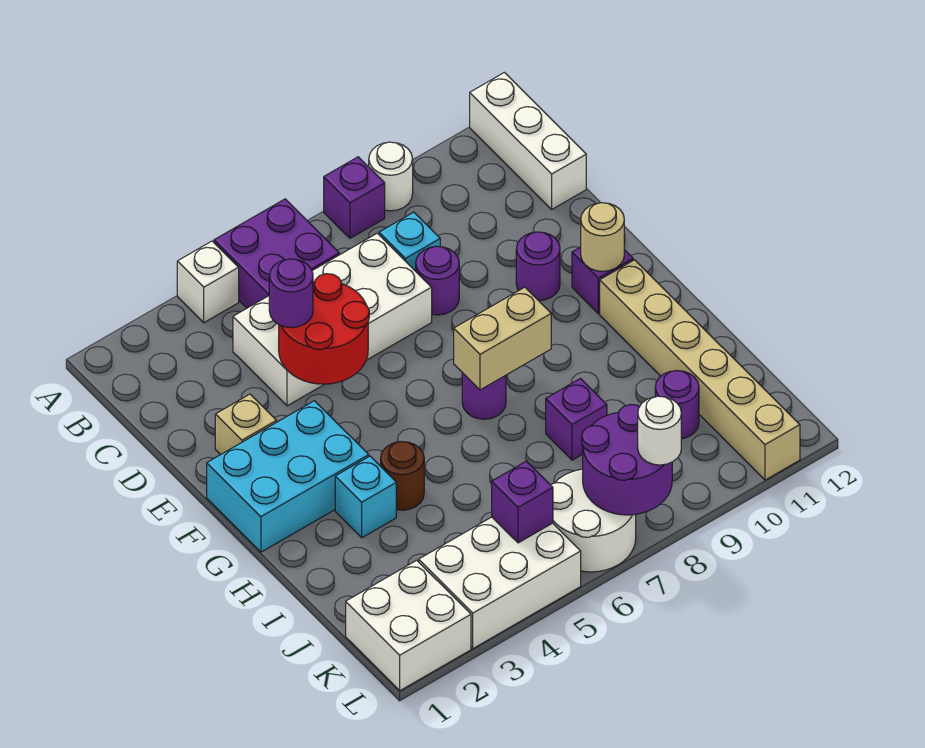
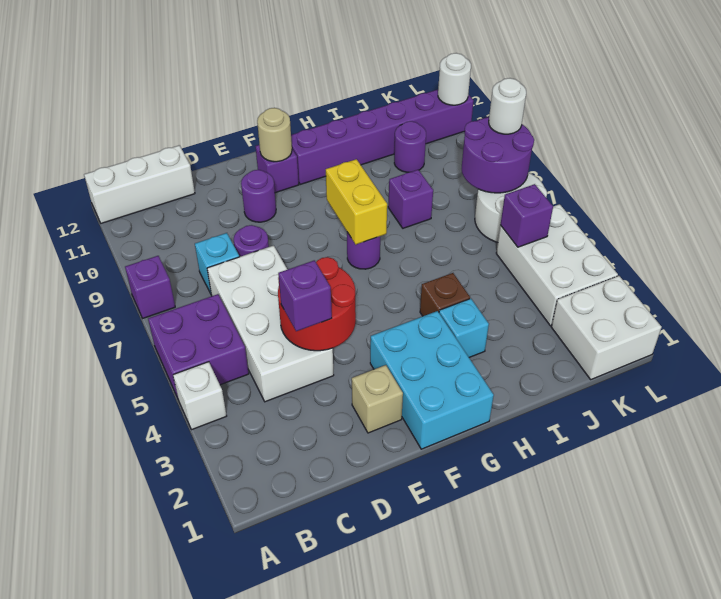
white 1x1 round brick [369,142,413,211] -> white 1x1 round brick moved to [438,53,471,105]
purple 1x1 round brick [269,259,313,328] -> purple 1x1 brick [278,260,332,331]
tan 1x2 brick [454,287,551,390] -> yellow 1x2 brick [326,159,387,244]
tan 1x6 brick [600,260,800,480] -> purple 1x6 brick [291,90,474,184]
brown 1x1 round brick [381,442,424,510] -> brown 1x1 brick [420,273,470,316]

